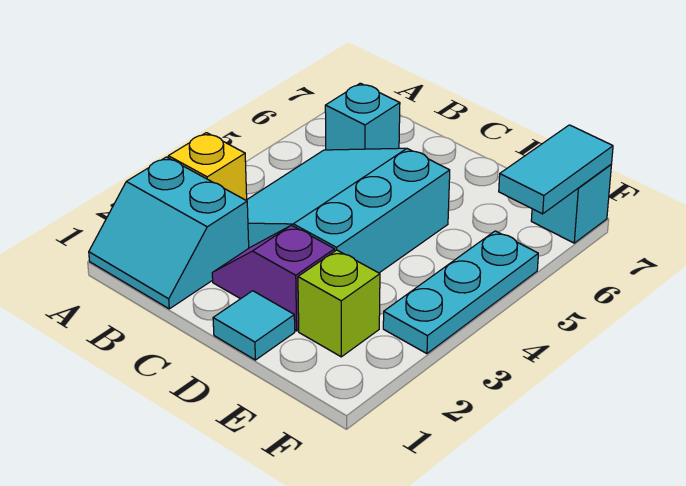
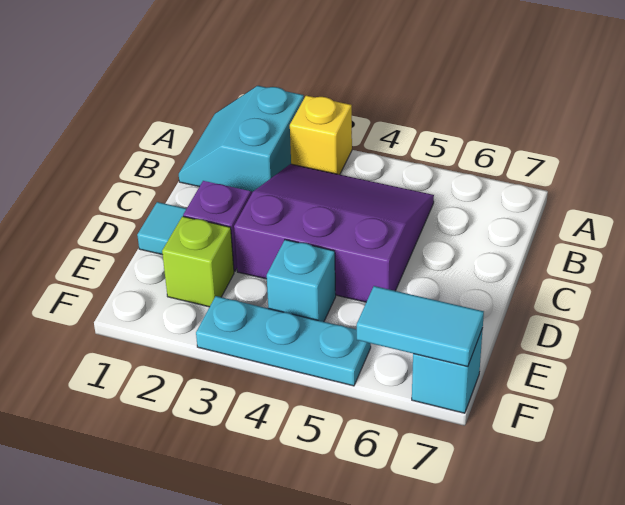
cyan 3x3 slope [246,148,450,273] -> purple 3x3 slope [234,164,434,302]
cyan 1x1 brick [325,83,400,150] -> cyan 1x1 brick moved to [267,240,336,322]

